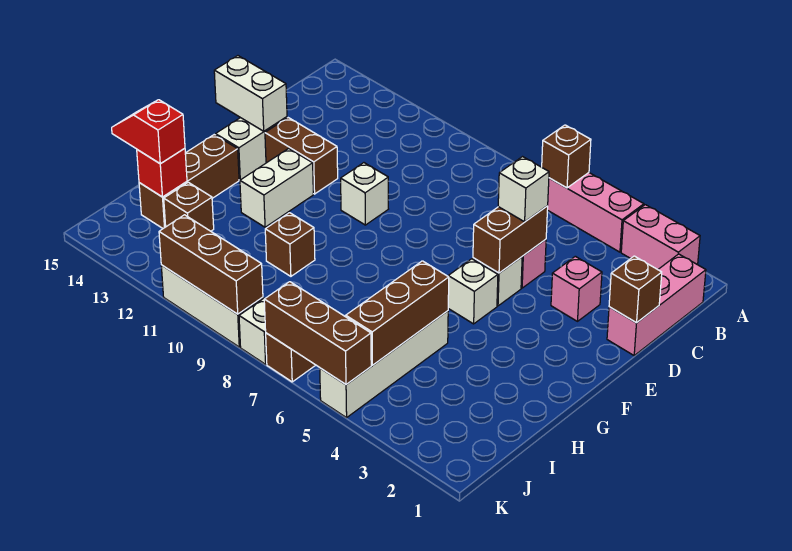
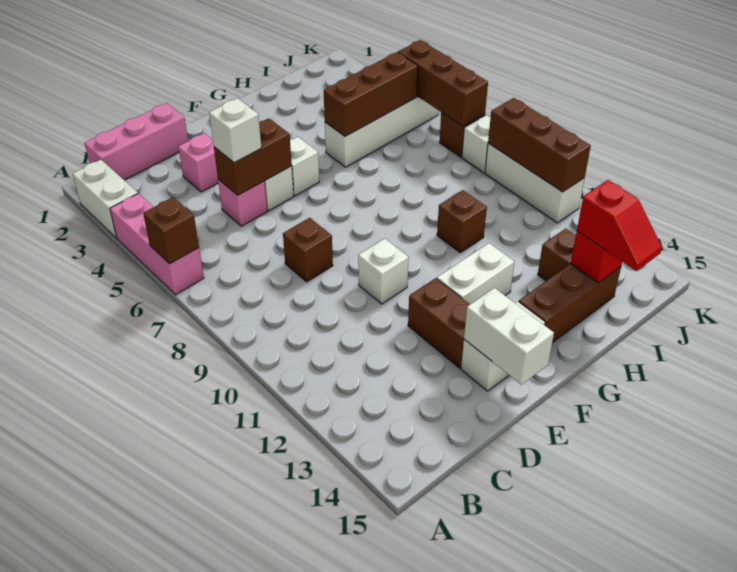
pink 1x2 brick [621,205,700,270] -> white 1x2 brick [73,160,138,238]
brown 1x1 brick [609,256,662,323] -> brown 1x1 brick moved to [283,218,333,282]

